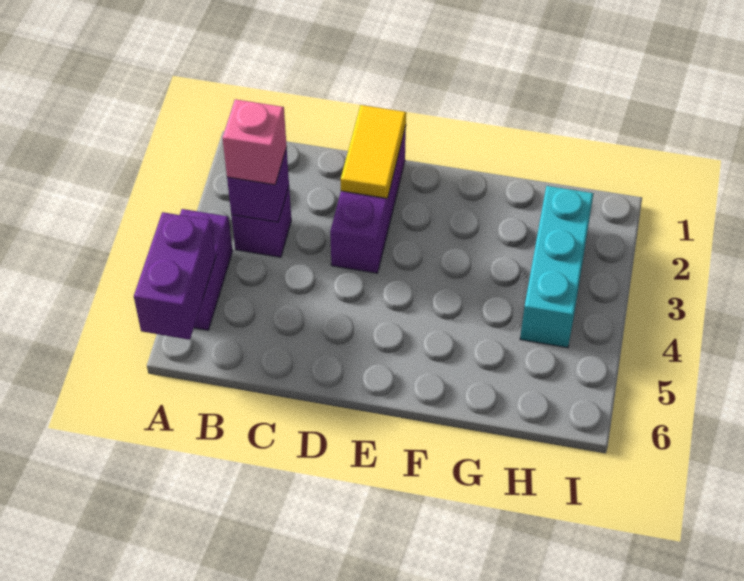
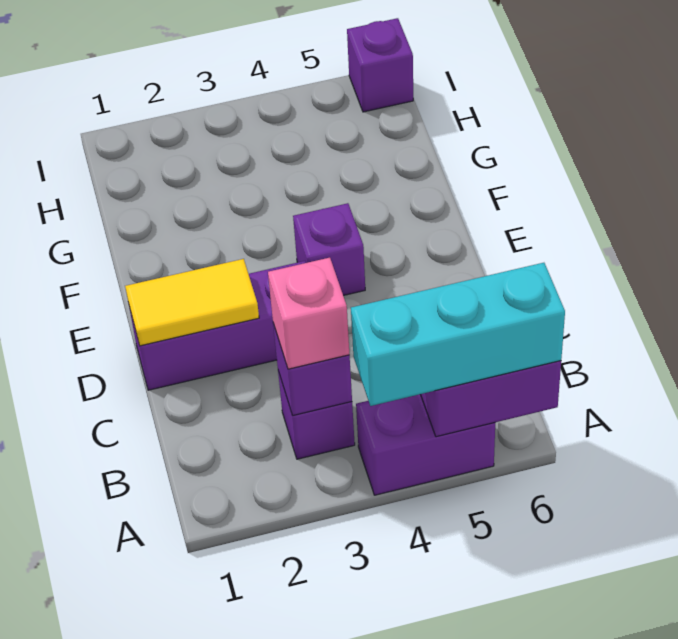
none -> purple 1x1 brick [293,203,365,296]
cyan 1x3 brick [520,186,594,348] -> cyan 1x3 brick moved to [351,263,565,406]
none -> purple 1x1 brick [347,18,413,112]

